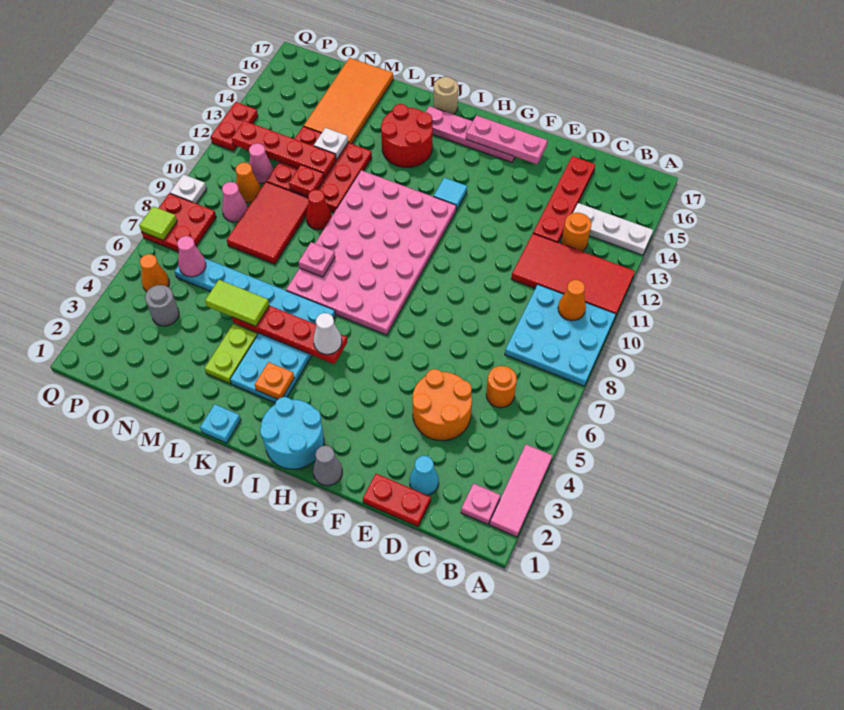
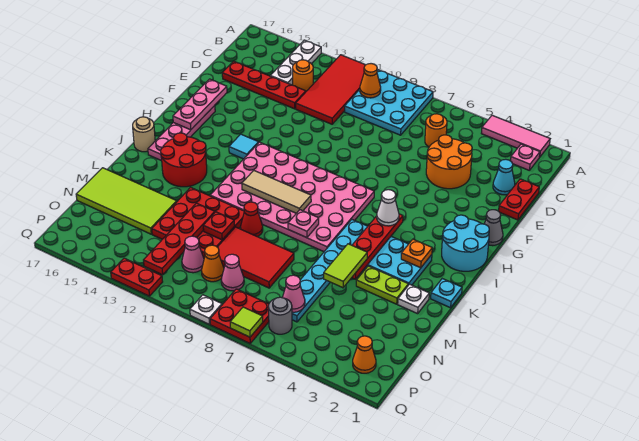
none -> tan 1x3 tile [242,171,311,213]
white 1x1 plate [314,128,348,160] -> white 1x1 plate moved to [398,284,429,314]
orange 2x4 tile [304,58,393,144] -> lime 2x4 tile [76,168,177,234]
grey 1x1 round brick [145,285,179,326] -> grey 1x1 round brick moved to [269,297,292,334]
orange 1x1 cone [140,254,169,292] -> orange 1x1 cone moved to [353,336,376,373]

